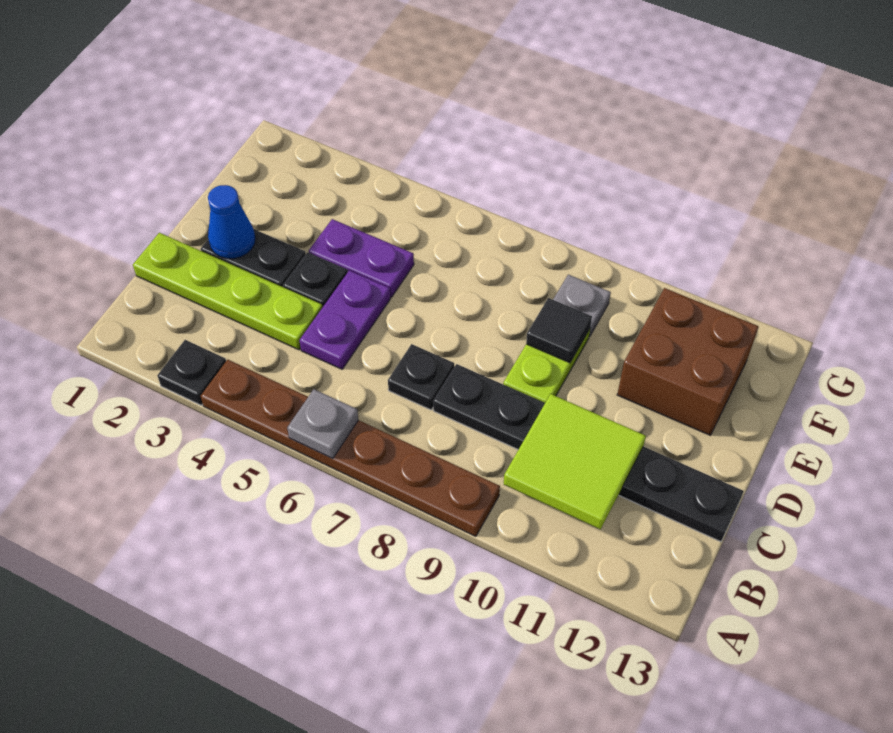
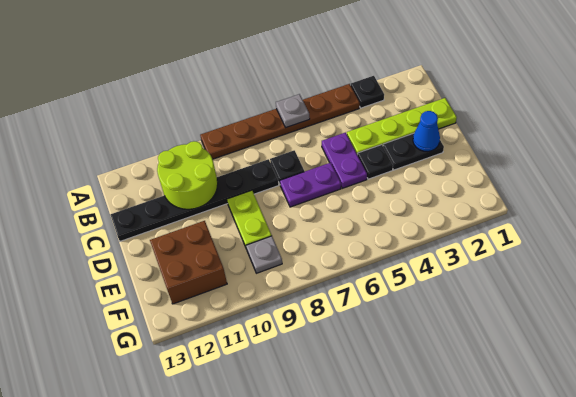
lime 2x2 tile [504,394,646,529] -> lime 2x2 round brick [157,141,218,209]
purple 1x2 plate [309,219,414,297] -> purple 1x2 plate moved to [280,163,341,207]
black 1x1 tile [526,298,592,363] -> none

